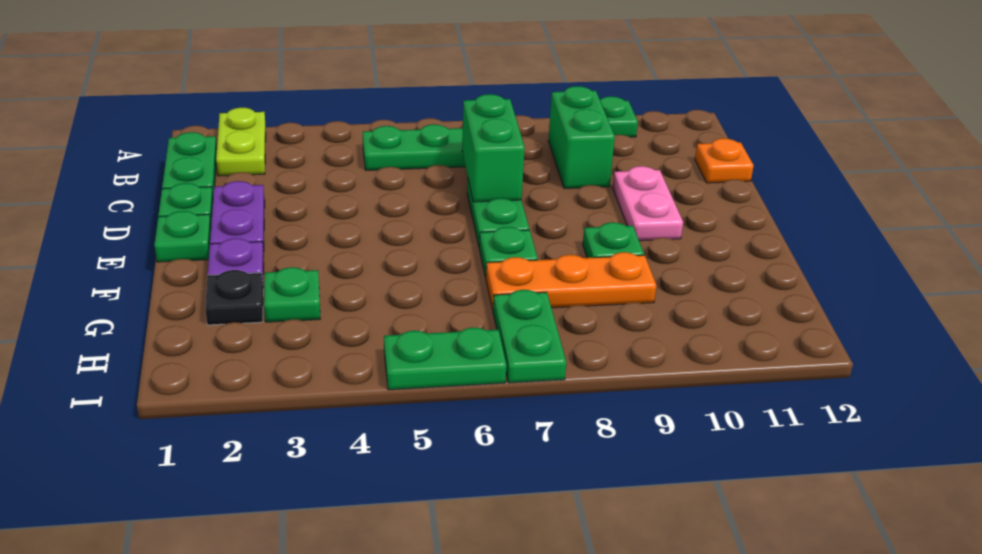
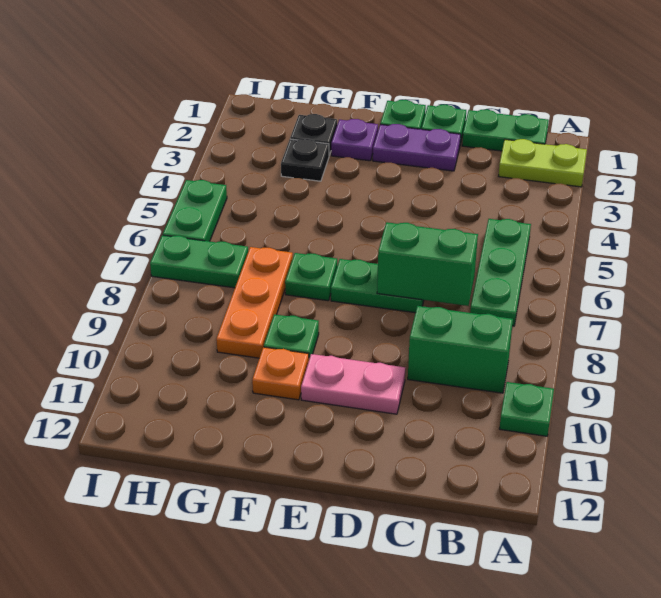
orange 1x1 plate [695,138,754,183] -> orange 1x1 plate moved to [252,347,309,400]
green 1x1 plate [264,267,320,322] -> black 1x1 plate [281,139,329,181]

